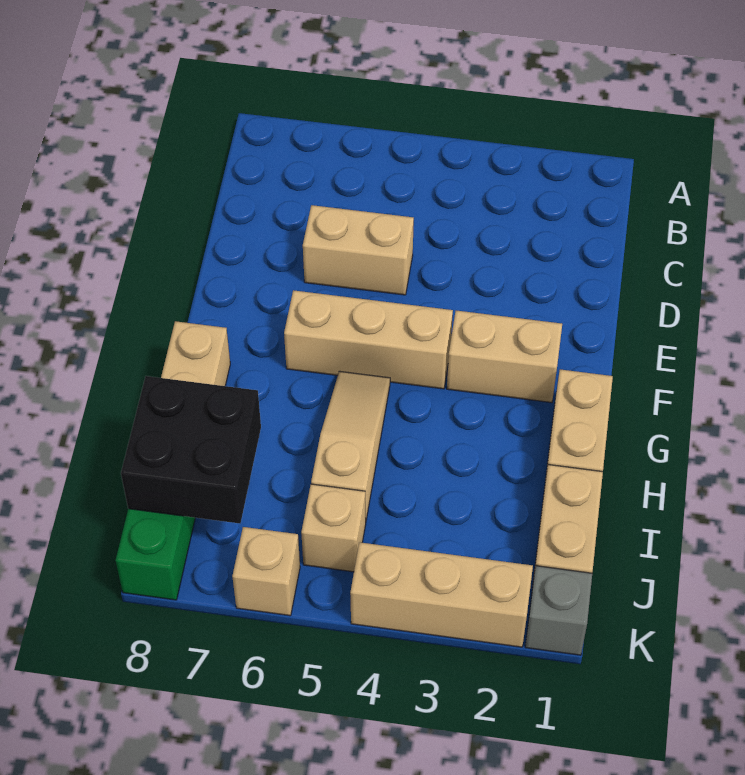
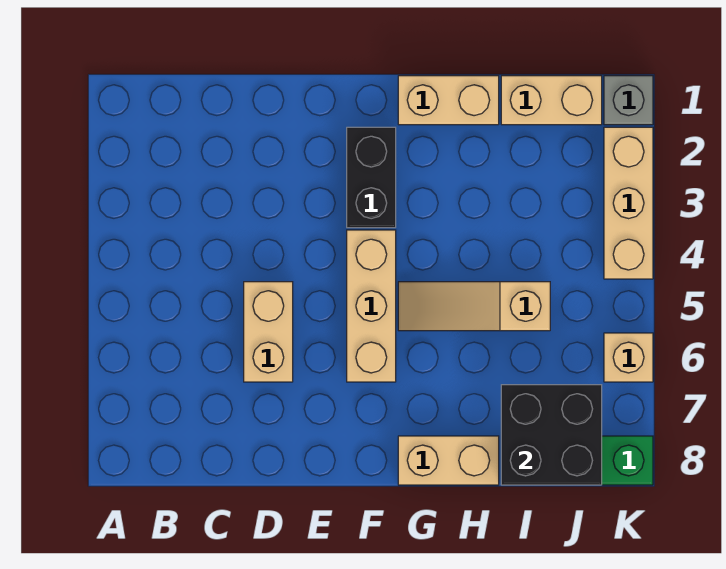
tan 1x2 brick [447,311,562,403] -> black 1x2 brick [347,127,396,228]
tan 1x1 brick [301,484,366,572] -> none

